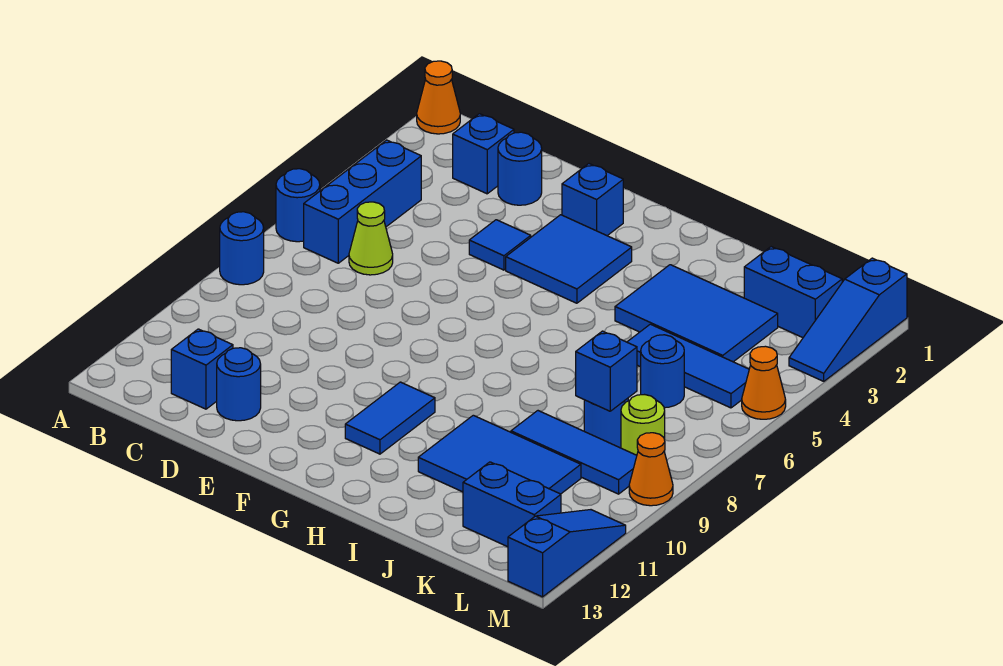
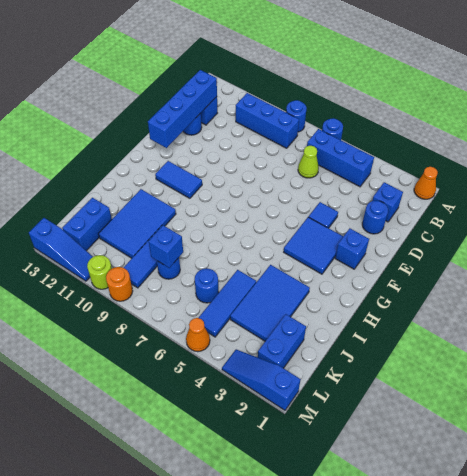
none -> blue 1x3 brick [236,93,299,148]
none -> blue 1x4 brick [148,70,217,148]
lime 1x1 round brick [621,395,665,455] -> lime 1x1 round brick moved to [87,255,112,289]
orange 1x1 cone [629,433,673,506] -> orange 1x1 round brick [106,267,133,301]

